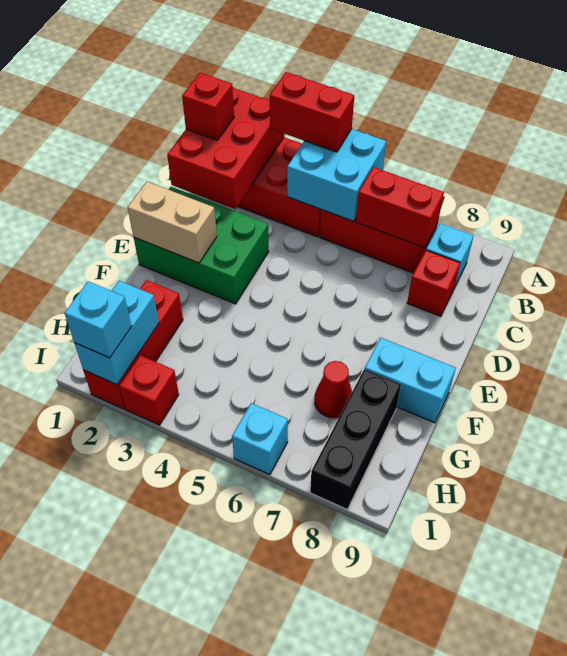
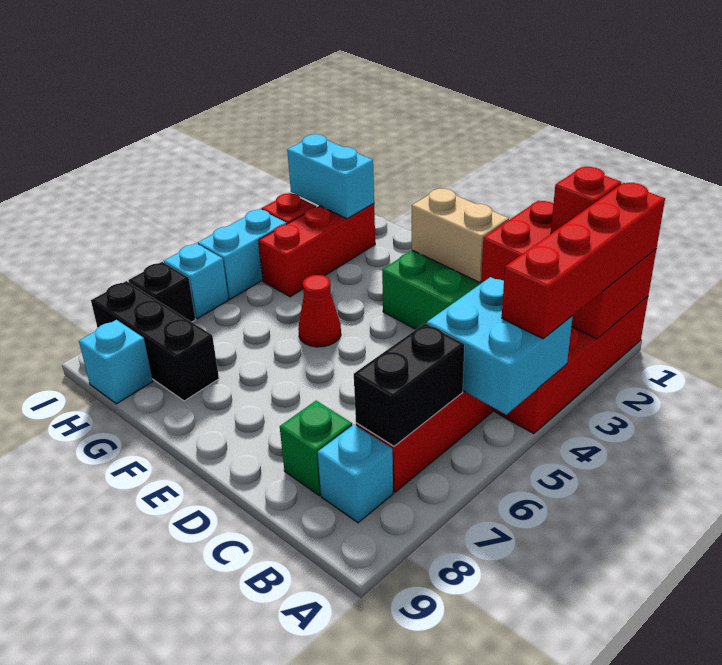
red 1x2 brick [270,72,354,152] -> red 1x4 brick [502,183,665,339]
red 1x2 brick [356,167,444,248] -> black 1x2 brick [354,323,465,446]
red 1x1 brick [407,250,460,316] -> green 1x1 brick [280,401,352,495]
tan 1x2 brick [127,182,217,263] -> tan 1x2 brick turned to [412,189,509,282]
cyan 1x2 brick [365,338,456,423] -> cyan 1x2 brick moved to [198,209,287,299]
red 1x3 brick [83,280,183,409] -> red 1x3 brick turned to [258,204,375,297]
red 1x1 cone [315,361,352,418] -> red 1x1 cone moved to [298,275,341,347]
cyan 1x1 brick [65,281,132,358] -> cyan 1x1 brick moved to [79,320,153,404]
none -> black 1x1 brick [128,262,196,322]

